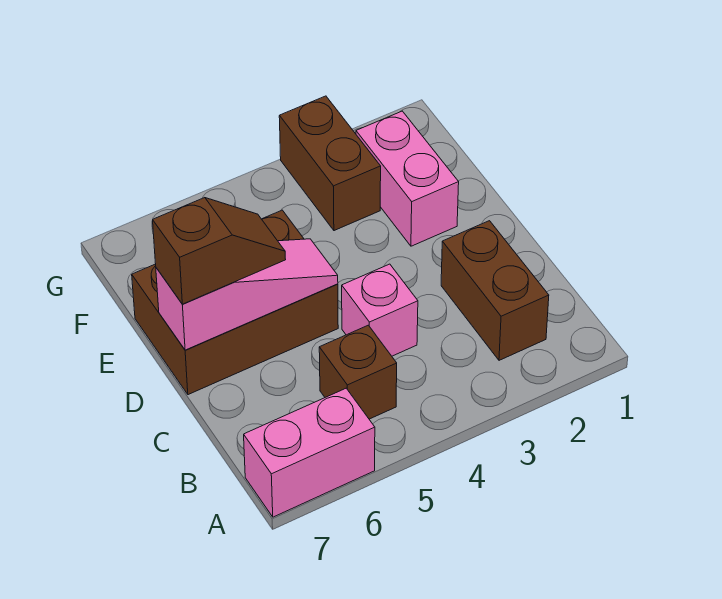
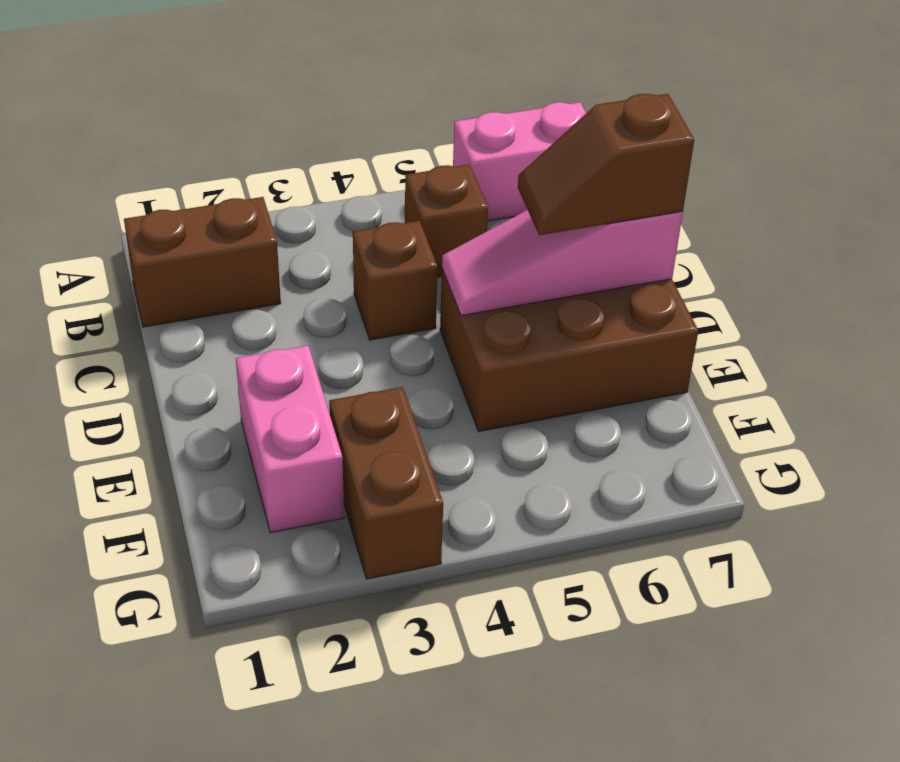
brown 1x2 brick [441,221,549,360] -> brown 1x2 brick turned to [124,197,281,327]
pink 1x1 brick [342,264,418,356] -> brown 1x1 brick [353,221,438,340]

